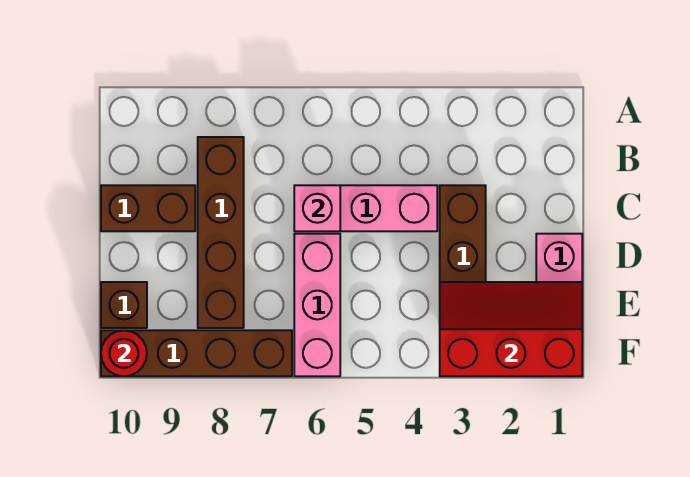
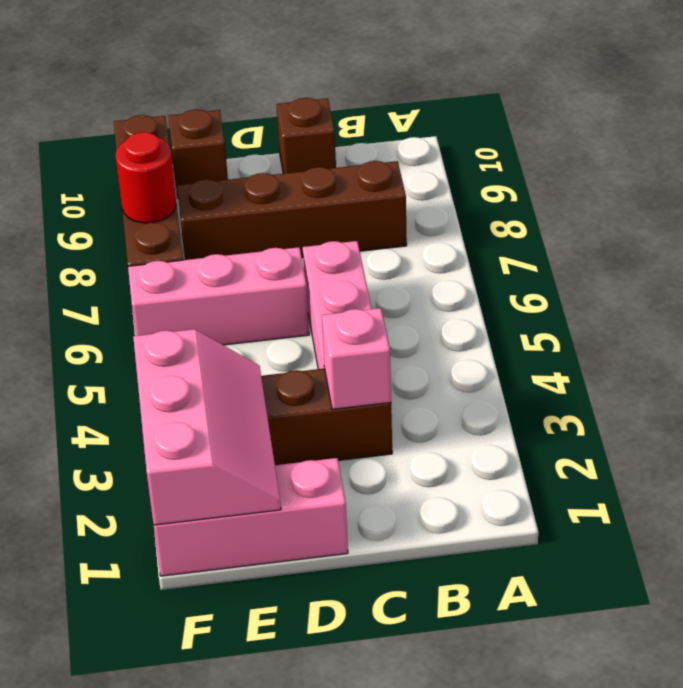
pink 1x1 brick [294,185,340,231] -> pink 1x1 brick moved to [322,308,391,409]
brown 1x2 brick [101,185,195,231] -> brown 1x1 brick [277,98,336,174]
red 2x3 slope [440,282,582,376] -> pink 2x3 slope [133,329,281,525]
red 1x1 round brick [101,330,147,376] -> red 1x1 round brick moved to [116,132,176,223]

